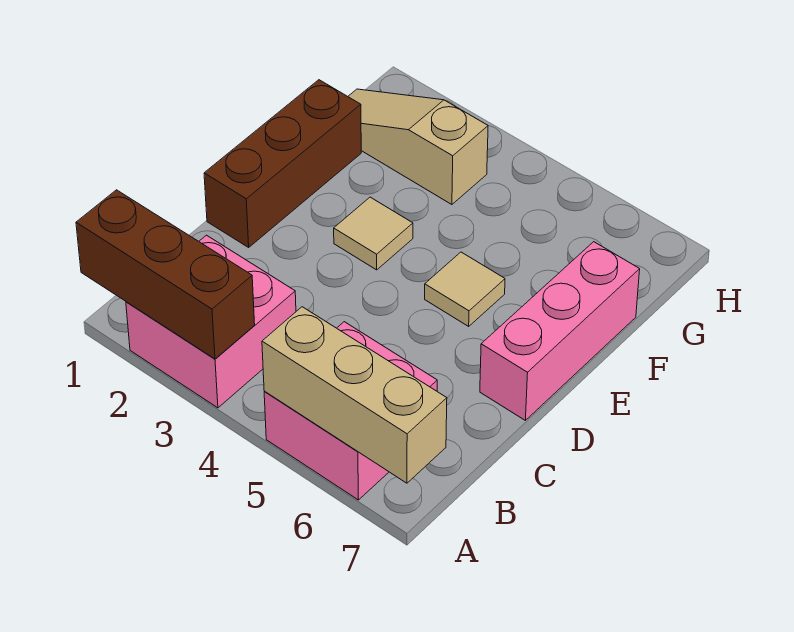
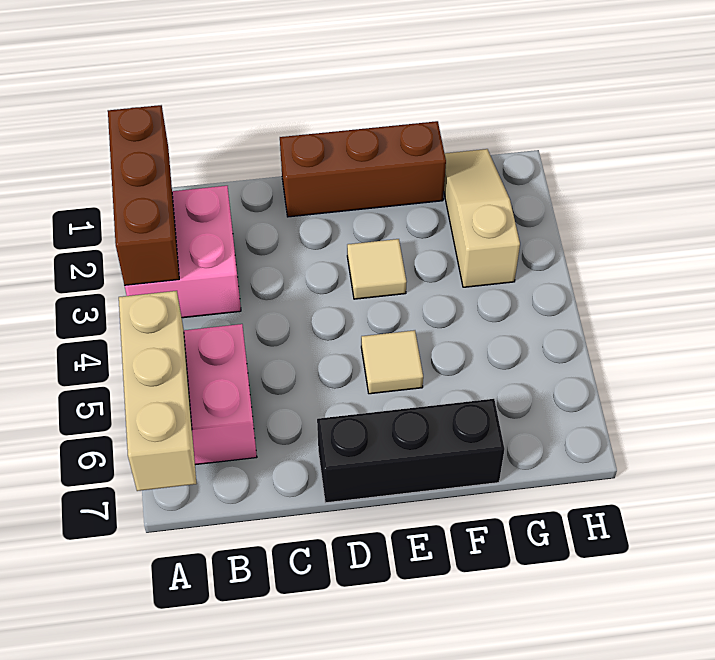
pink 1x3 brick [480,242,640,420] -> black 1x3 brick [317,399,505,503]

